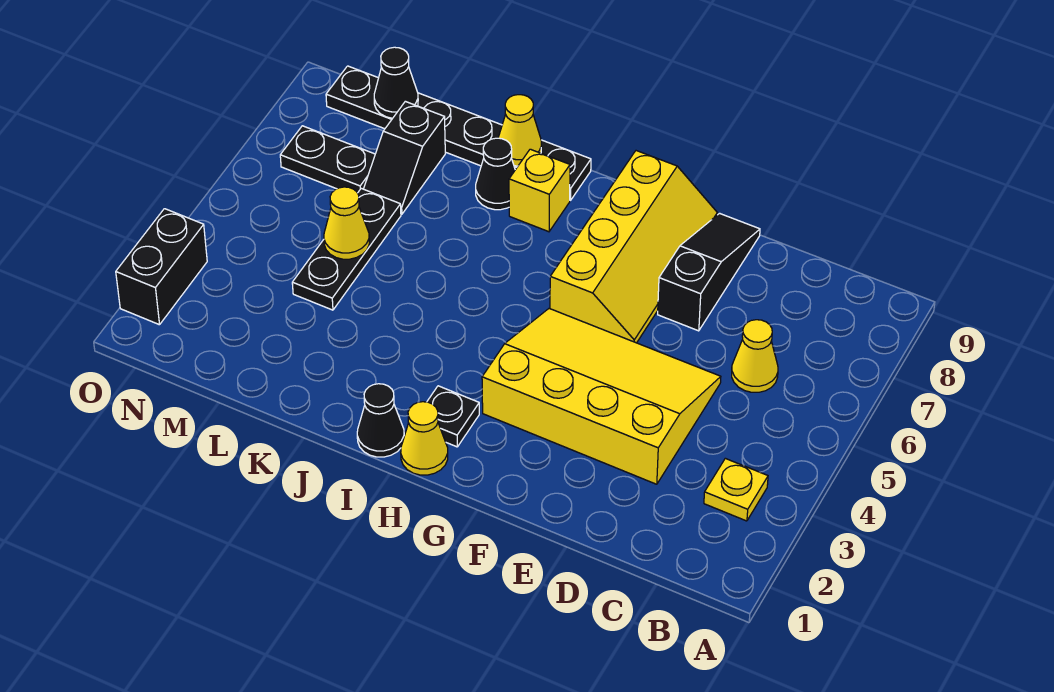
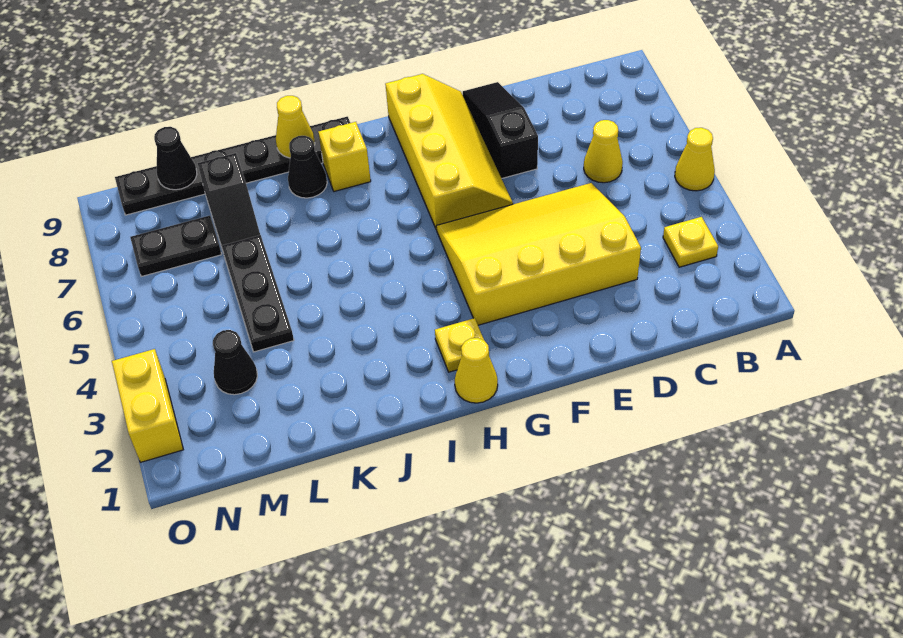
black 1x1 plate [427,386,479,447] -> yellow 1x1 plate [435,318,484,372]
black 1x1 cone [357,384,404,457] -> black 1x1 cone moved to [213,330,257,395]
yellow 1x1 cone [324,187,369,259] -> yellow 1x1 cone moved to [675,128,715,191]
black 1x2 brick [116,209,207,325] -> yellow 1x2 brick [112,349,183,462]

